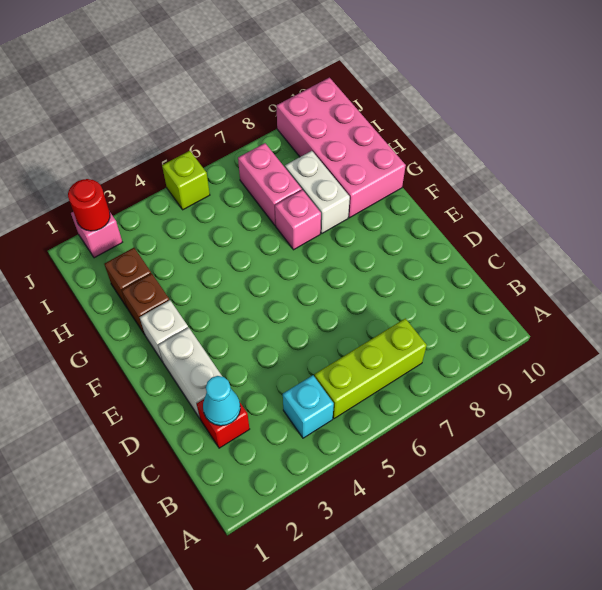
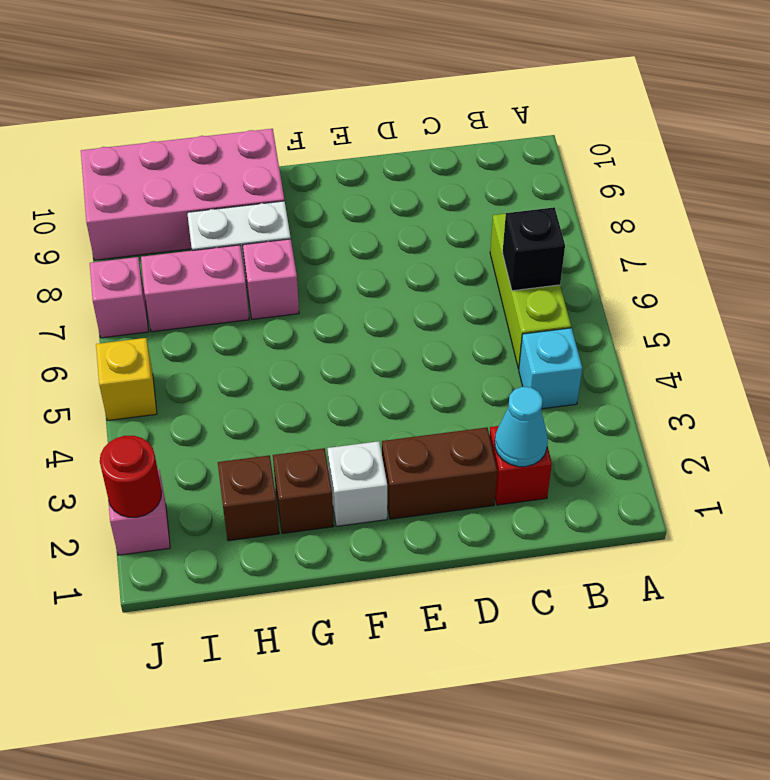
none -> black 1x1 brick [503,207,565,291]
white 1x2 brick [158,327,222,418] -> brown 1x2 brick [382,427,497,519]
lime 1x1 brick [162,151,210,210] -> yellow 1x1 brick [96,338,157,421]
none -> pink 1x1 brick [90,257,149,338]

